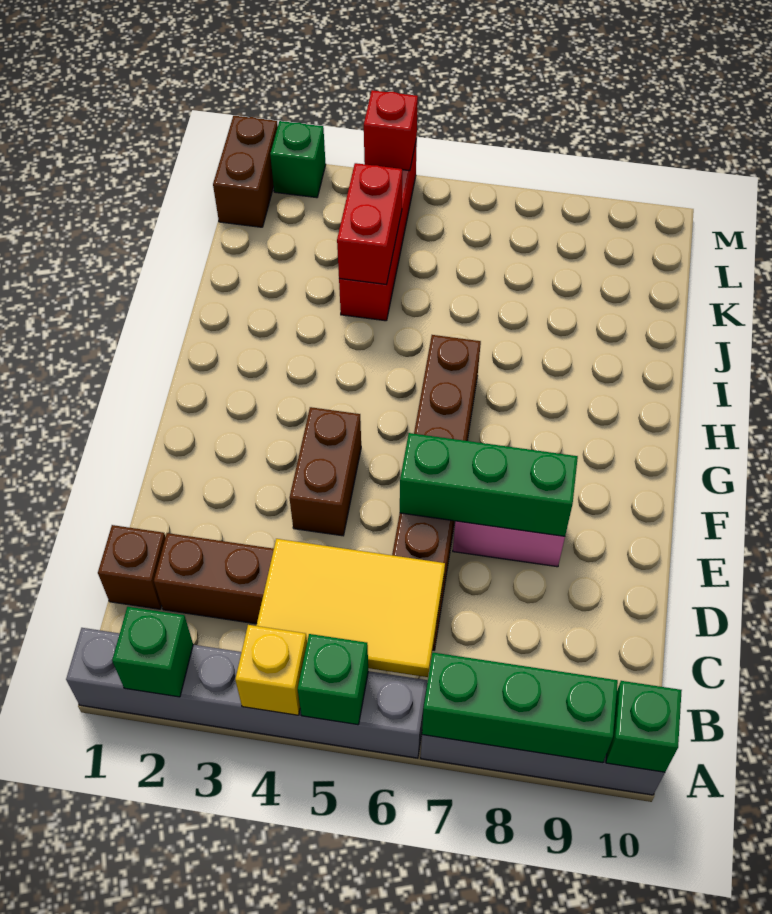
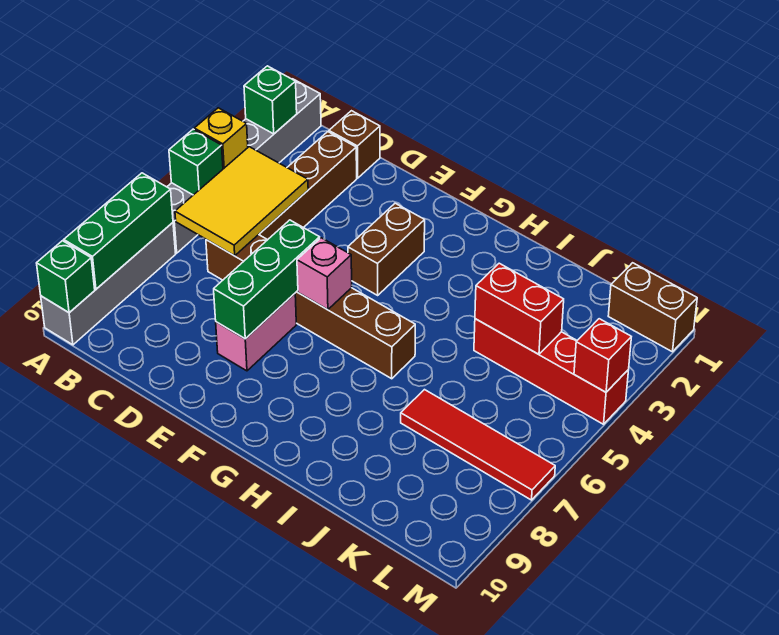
brown 1x2 brick [290,407,361,536] -> brown 1x2 brick turned to [348,203,425,295]
none -> pink 1x1 brick [297,238,352,310]
none -> red 1x4 tile [401,390,555,500]
green 1x1 brick [270,121,326,198] -> none

